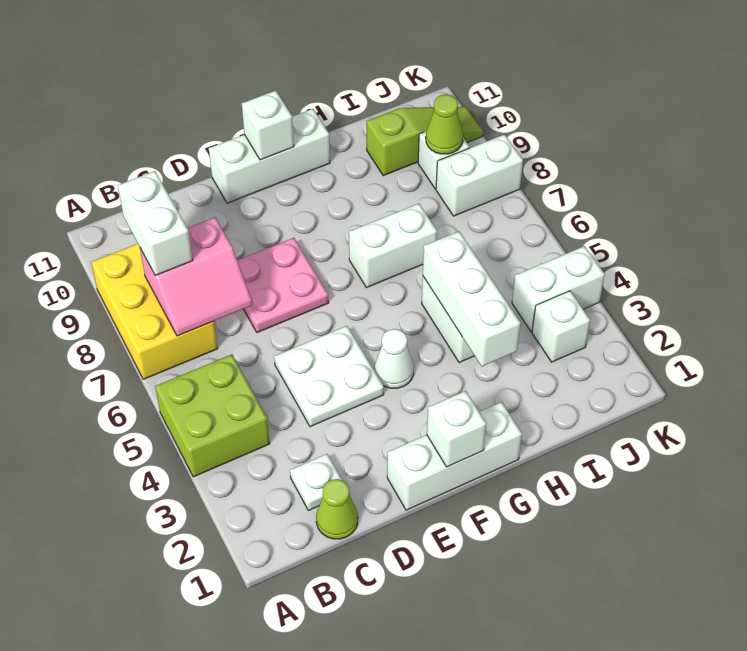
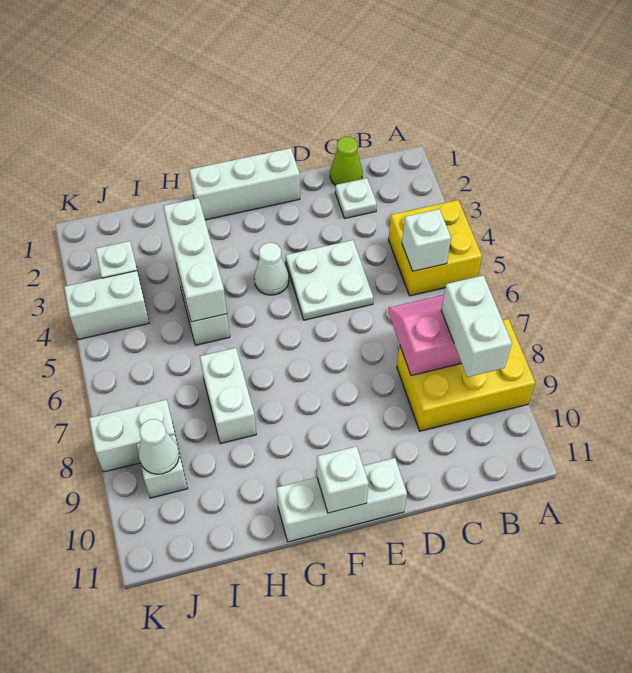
lime 2x2 brick [155,354,270,477] -> yellow 2x2 brick [389,200,482,296]
yellow 2x3 brick [91,244,218,379] -> yellow 2x3 brick turned to [397,319,535,431]
pink 2x2 plate [237,238,329,333] -> none
white 1x1 brick [427,391,486,467] -> white 1x1 brick moved to [402,209,451,271]
white 1x2 brick [349,204,437,288] -> white 1x2 brick turned to [200,348,256,444]
lime 1x3 slope [367,107,483,176] -> none
lime 1x1 cone [426,94,463,154] -> white 1x1 cone [139,419,179,474]

